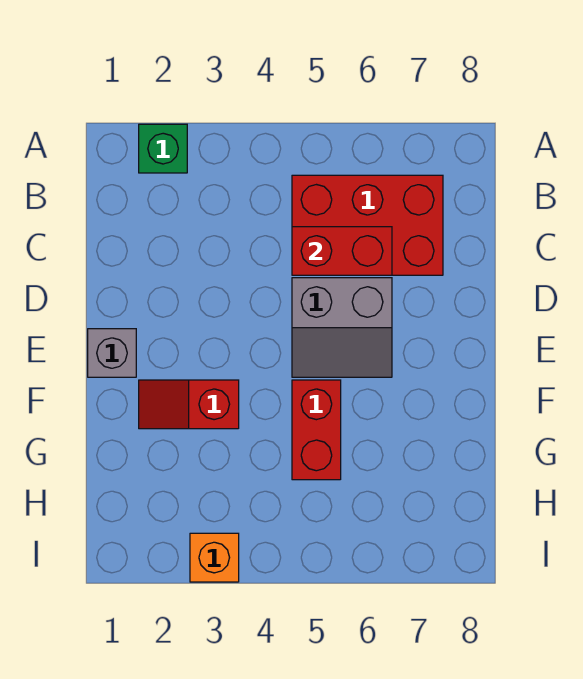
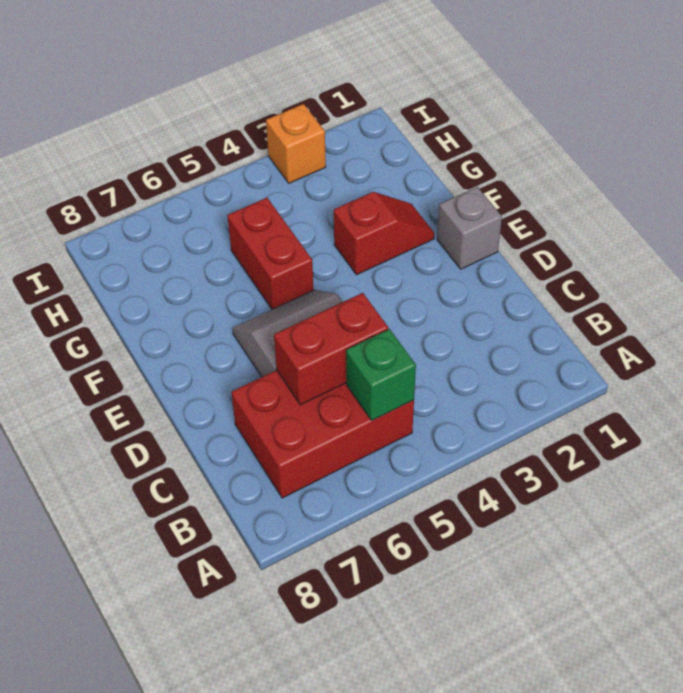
green 1x1 brick [139,124,187,173] -> green 1x1 brick moved to [346,329,416,420]

